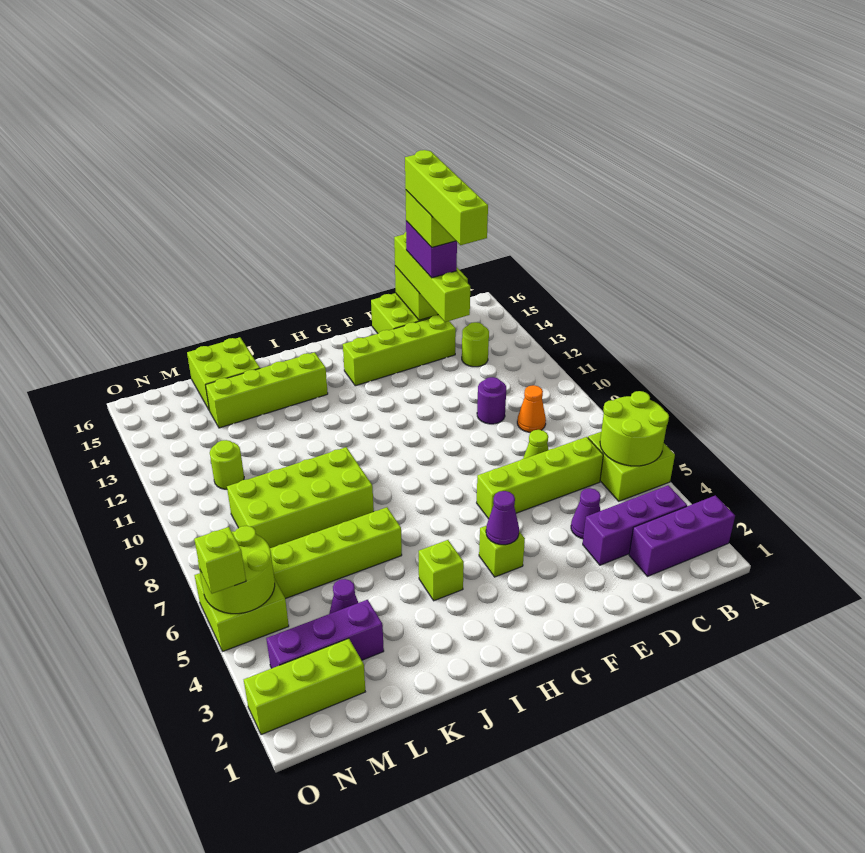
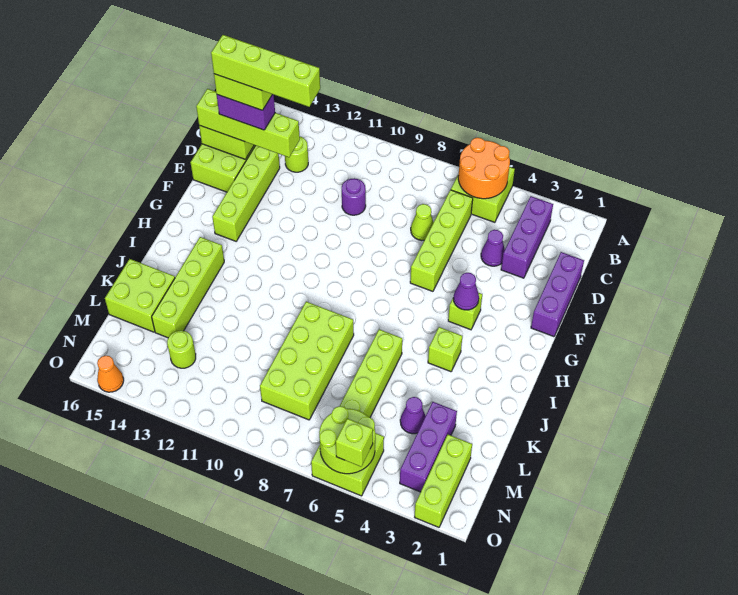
purple 1x3 brick [629,495,735,576] -> purple 1x3 brick moved to [531,252,584,337]
lime 2x2 round brick [600,391,669,466] -> orange 2x2 round brick [458,138,510,199]
orange 1x1 cone [517,385,546,432] -> orange 1x1 cone moved to [97,356,124,392]
lime 1x1 round brick [210,440,244,489] -> lime 1x1 round brick moved to [167,331,196,368]

